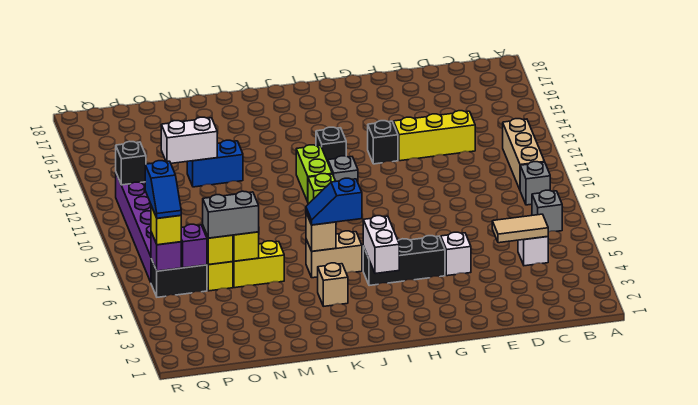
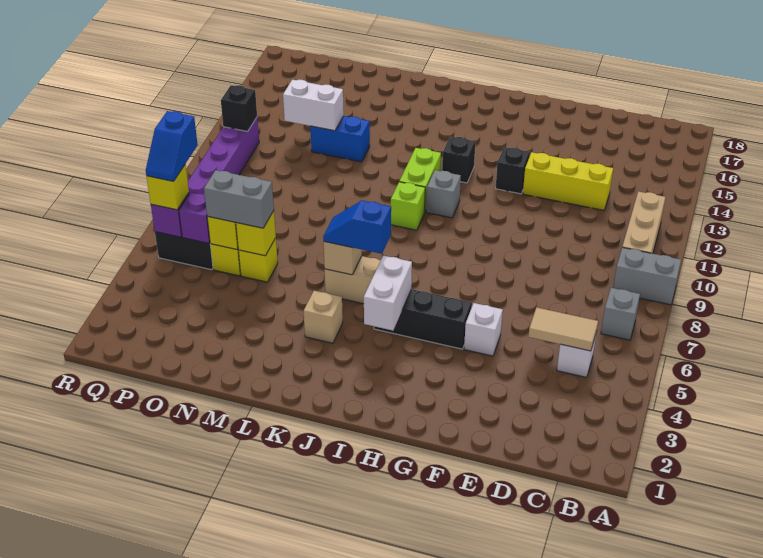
grey 1x1 brick [520,162,550,205] -> grey 1x2 brick [613,247,681,305]
yellow 1x2 brick [233,241,284,288] -> yellow 1x1 brick [239,238,278,282]

